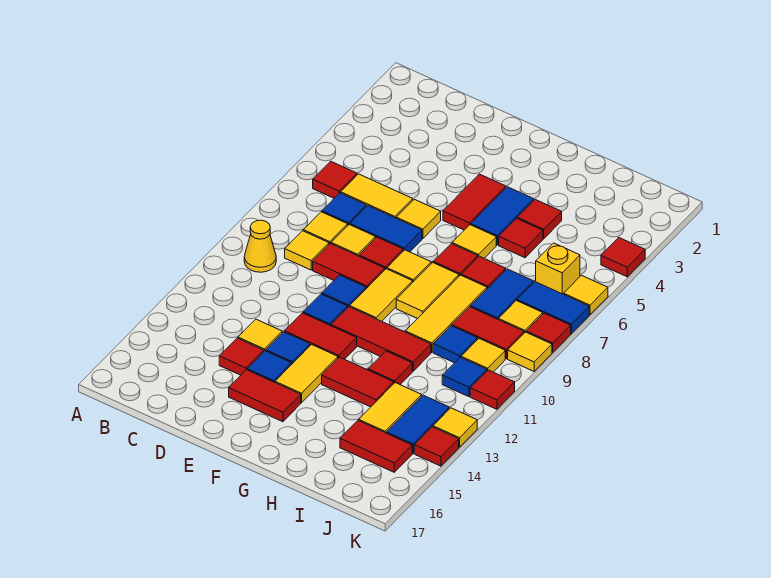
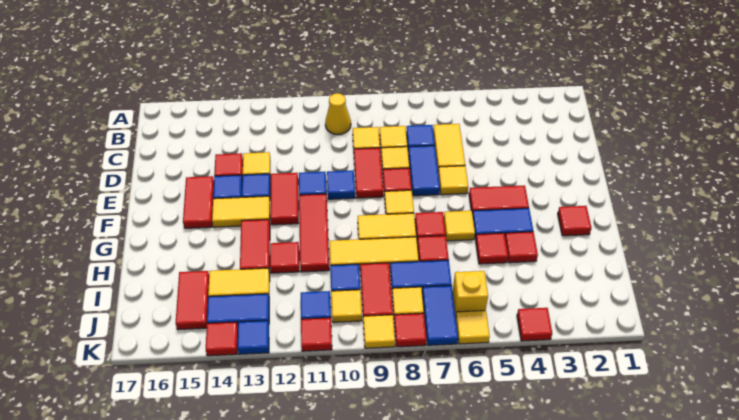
red 1x1 tile [313,161,357,198] -> red 1x1 tile moved to [558,206,591,236]
yellow 1x2 tile [350,269,413,321] -> none
yellow 1x1 tile [433,408,477,447] -> blue 1x1 tile [238,321,269,354]

